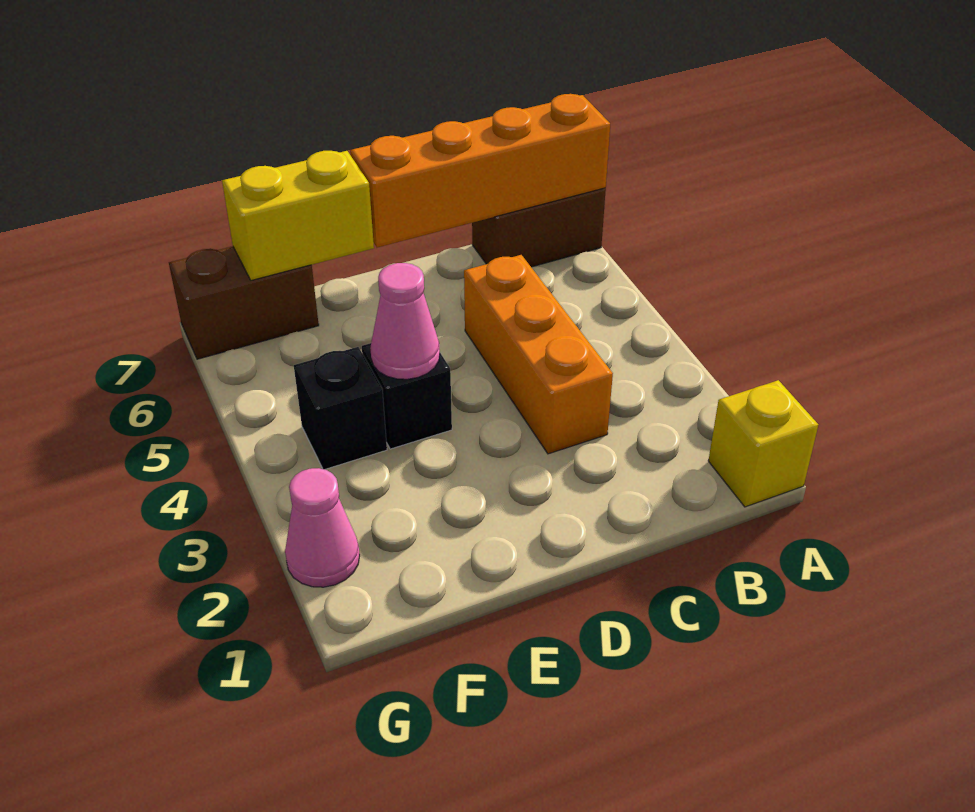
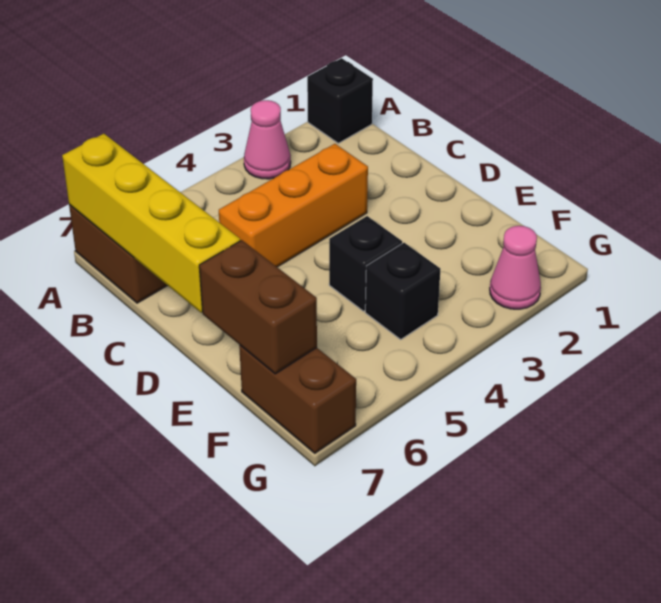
yellow 1x1 brick [708,380,818,507] -> black 1x1 brick [307,58,373,143]
orange 1x4 brick [350,94,610,247] -> yellow 1x4 brick [62,134,240,313]
pink 1x1 cone [370,263,440,379] -> pink 1x1 cone moved to [244,100,291,179]
yellow 1x2 brick [222,151,374,280] -> brown 1x2 brick [199,240,317,374]

